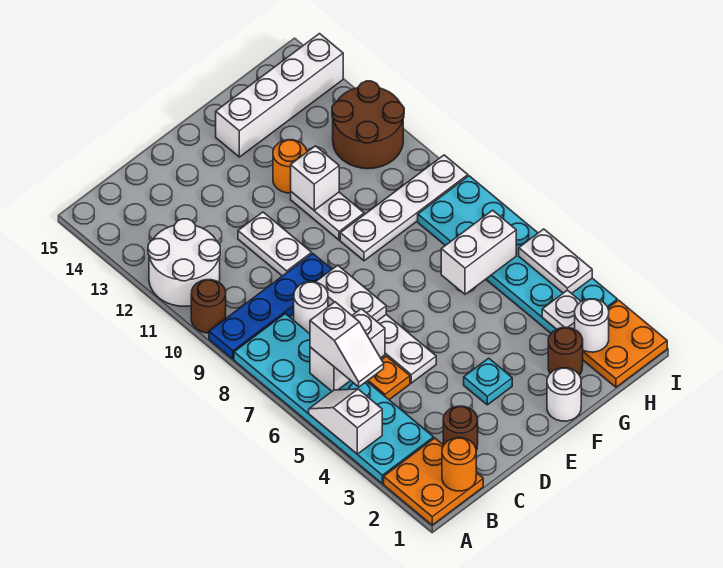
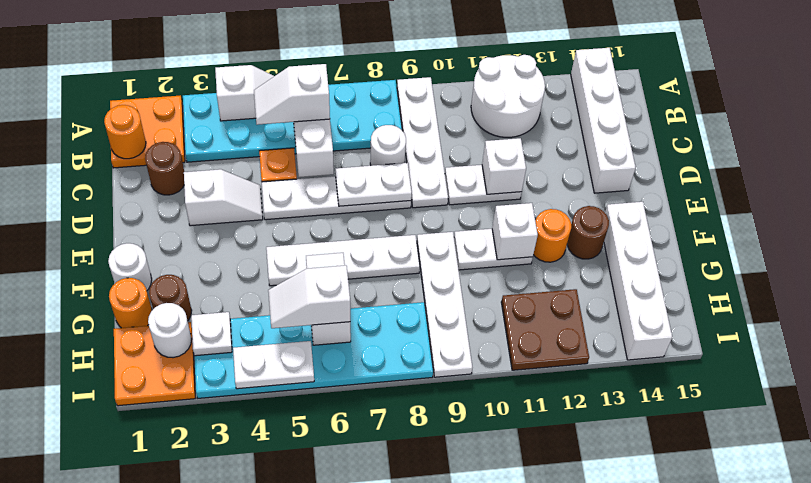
blue 1x4 plate [209,254,332,359] -> white 1x4 plate [397,77,448,208]
brown 1x1 round brick [191,280,226,333] -> brown 1x1 round brick moved to [567,206,609,259]
none -> white 1x4 brick [571,48,636,193]
none -> white 1x2 slope [184,169,263,226]
none -> white 1x1 brick [482,138,526,194]
cyan 1x1 plate [464,358,512,405] -> none
none -> white 1x4 plate [266,235,420,286]
none -> orange 1x1 round brick [109,278,152,328]
none -> white 1x2 slope [268,265,350,328]
brown 2x2 round brick [332,81,404,169] -> brown 2x2 plate [501,289,589,370]

